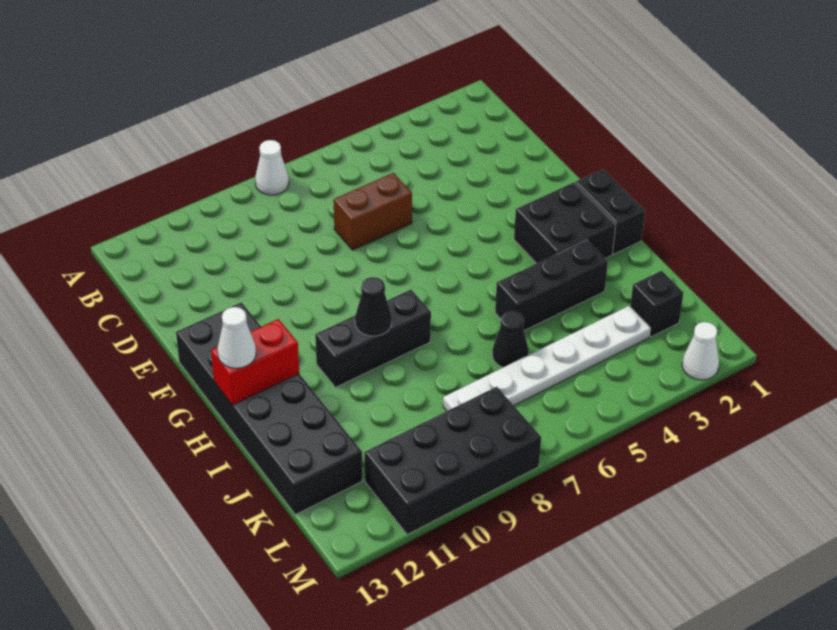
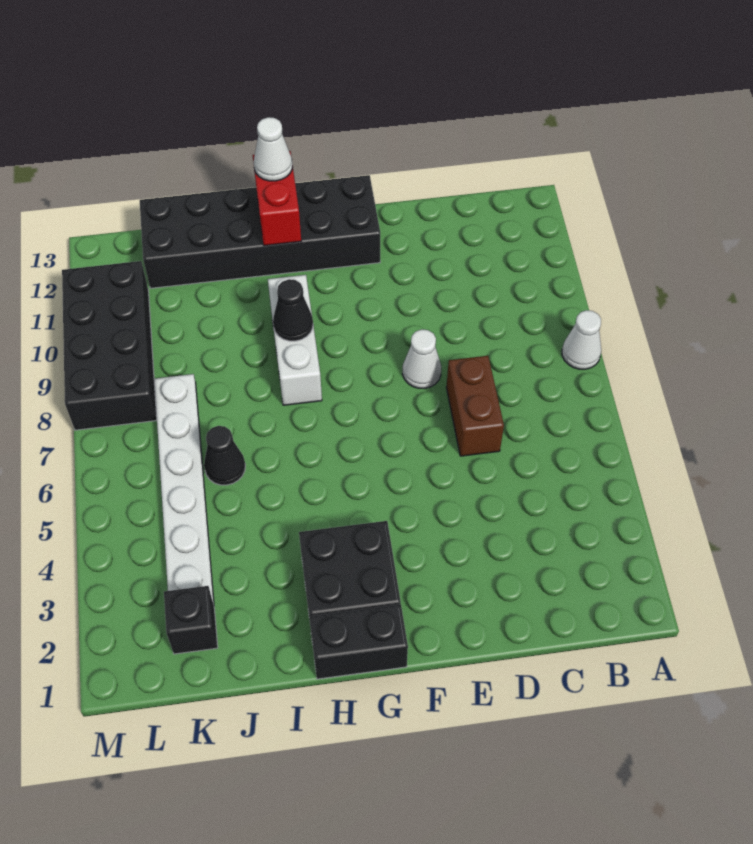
black 1x3 brick [315,290,431,387] -> white 1x3 brick [268,275,322,405]
black 1x3 brick [495,240,608,330] -> none
white 1x1 cone [682,322,719,380] -> white 1x1 cone moved to [403,329,441,388]

